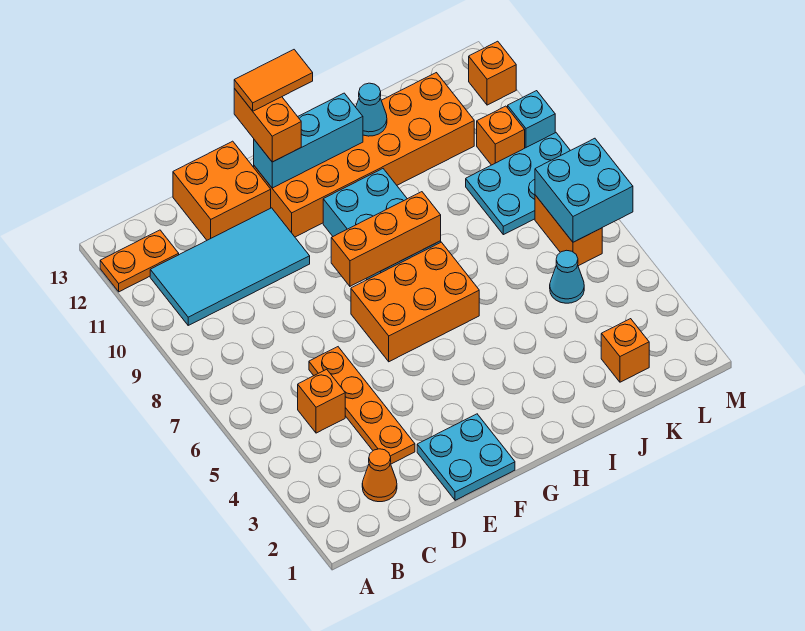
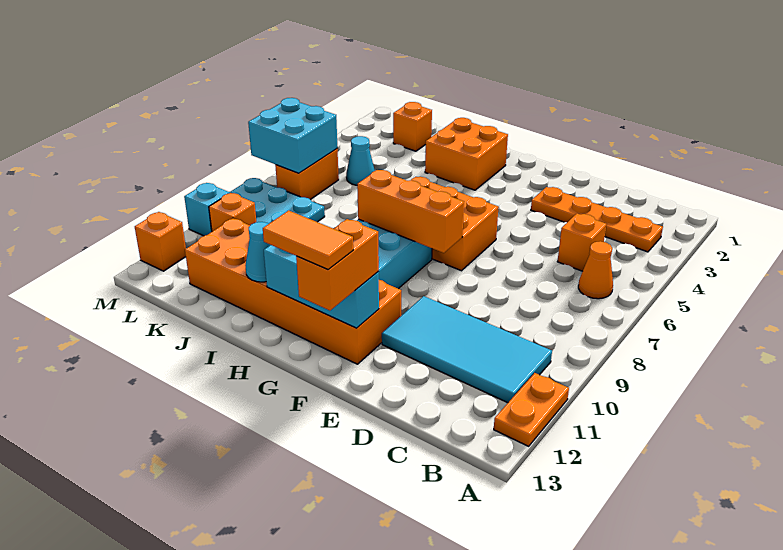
orange 1x2 plate [100,230,179,292] -> orange 1x2 plate turned to [494,373,569,446]
orange 1x1 cone [362,449,397,502] -> orange 1x1 cone moved to [578,241,613,299]
orange 1x4 plate [309,347,415,464] -> orange 1x4 plate turned to [531,187,663,252]
orange 2x2 brick [173,141,271,240] -> orange 2x2 brick moved to [425,118,508,190]
cyan 2x2 plate [417,414,515,500] -> none

